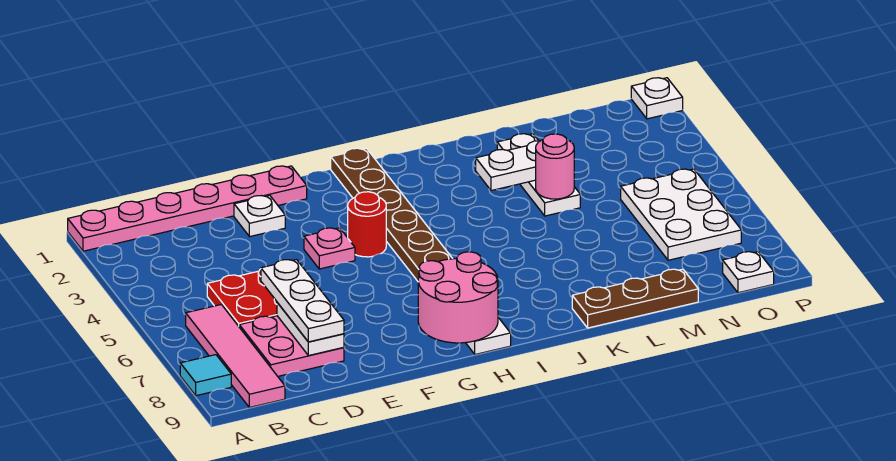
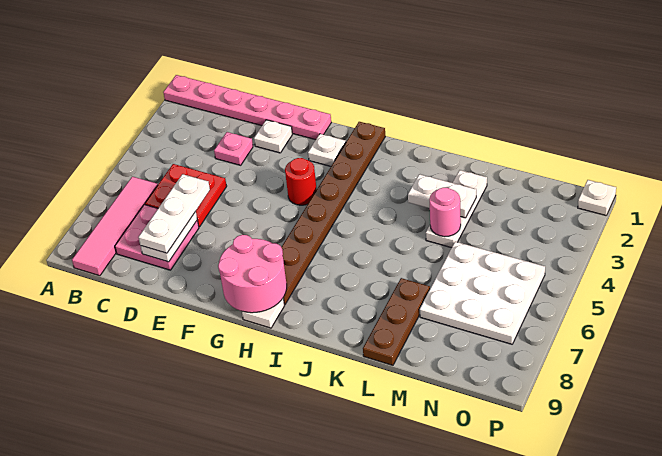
cyan 1x1 tile [180,355,231,396] -> none
pink 1x1 plate [304,228,355,269] -> pink 1x1 plate moved to [214,132,253,165]
brown 1x3 plate [572,269,698,328] -> brown 1x3 plate turned to [363,278,430,365]
white 2x3 plate [621,169,741,260] -> white 3x3 plate [420,242,545,344]
white 1x1 plate [723,252,774,293] -> white 1x1 plate moved to [308,134,346,166]

